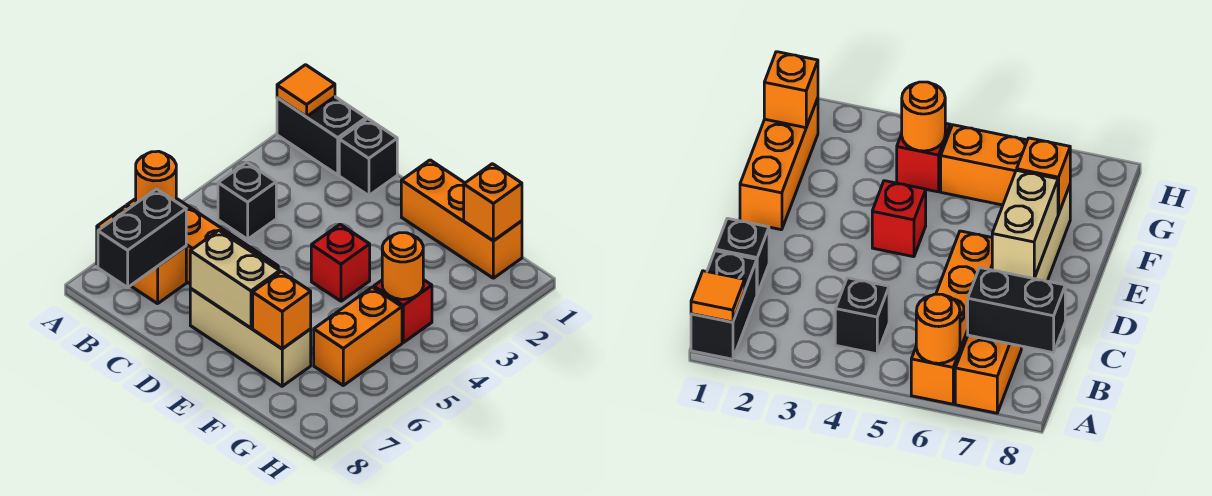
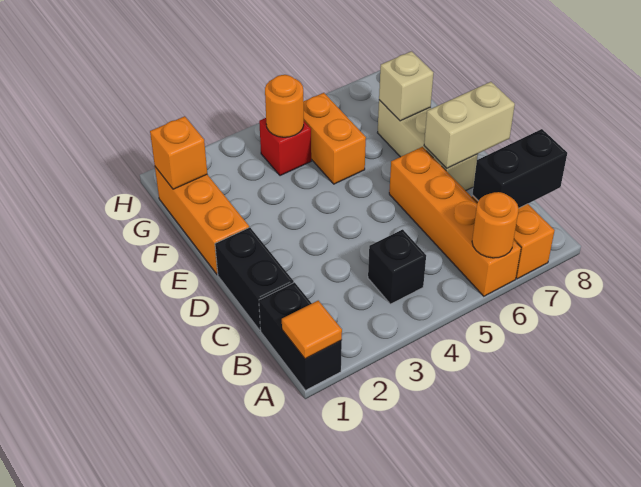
black 1x1 brick [339,119,397,196] -> black 1x2 brick [215,227,294,330]
tan 1x2 brick [190,230,280,328] -> tan 1x2 brick turned to [424,82,515,168]
red 1x1 brick [311,224,370,301] -> none
orange 1x1 brick [253,272,311,349] -> tan 1x1 brick [379,51,434,121]
orange 1x2 brick [314,287,402,385] -> orange 1x2 brick turned to [304,93,366,184]

